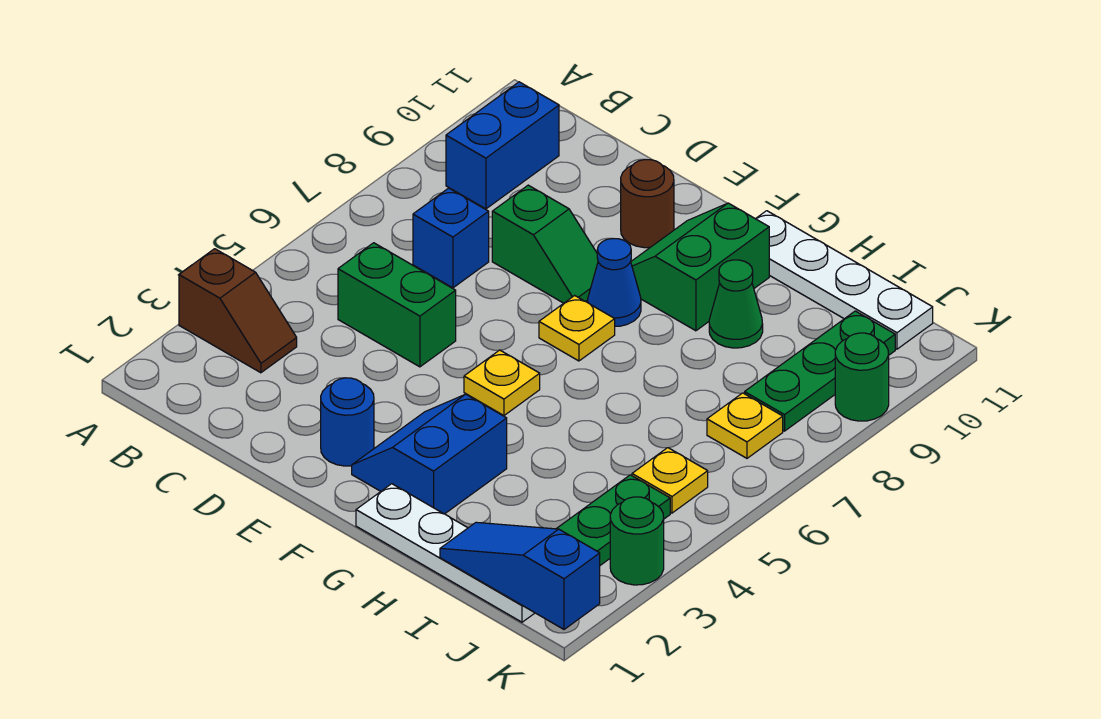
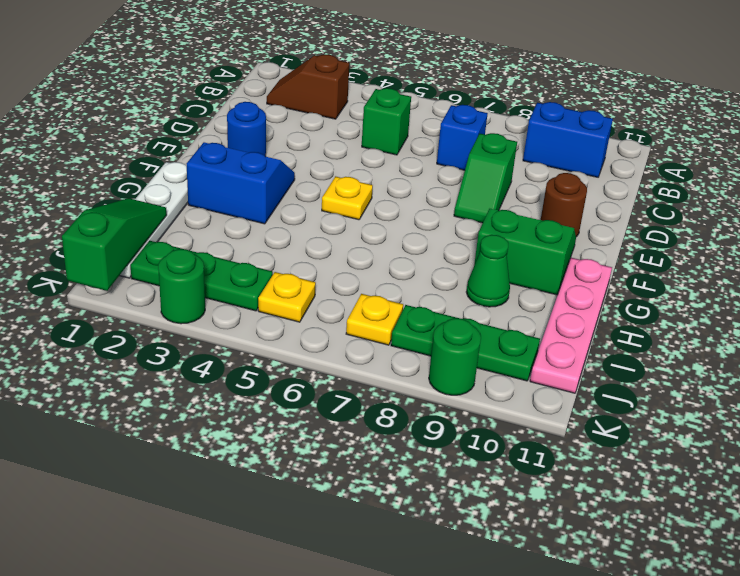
brown 1x2 slope [179,249,297,373] -> brown 1x2 slope turned to [267,55,349,119]
green 1x2 brick [338,243,456,367] -> green 1x1 brick [362,88,411,155]
yellow 1x1 plate [539,296,615,361] -> none
blue 1x1 cone [588,239,641,326] -> none
white 1x4 plate [756,211,933,349] -> pink 1x4 plate [530,258,612,393]
blue 1x3 slope [440,522,600,629] -> green 1x3 slope [62,198,167,291]

